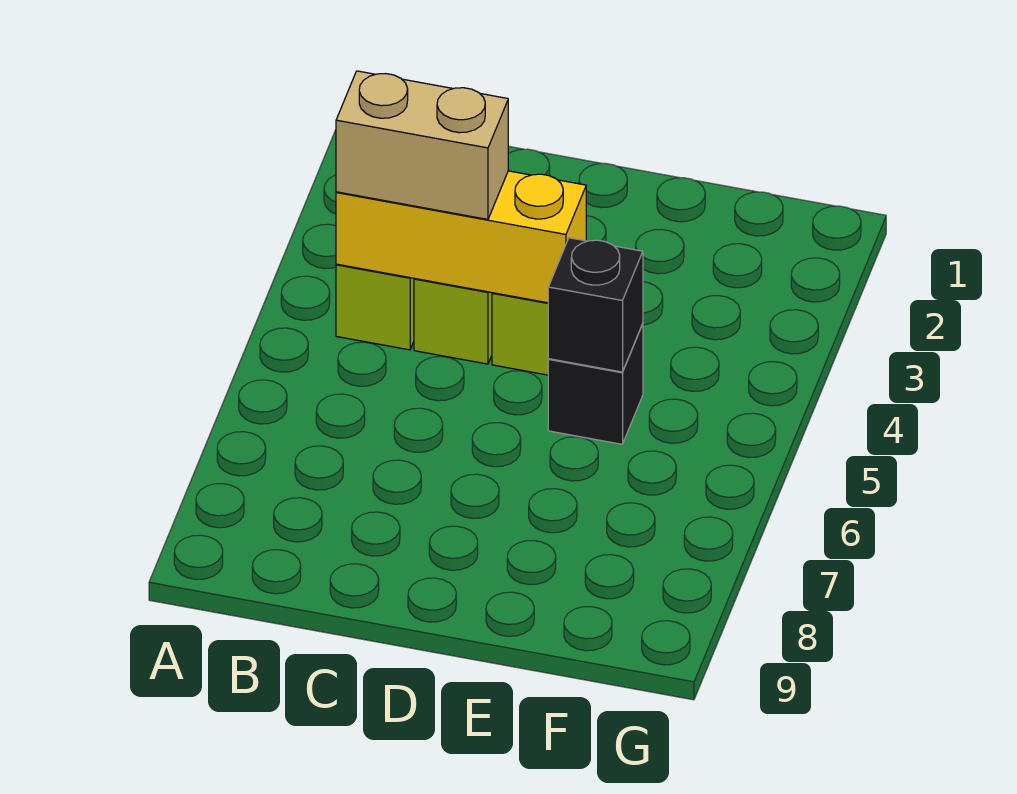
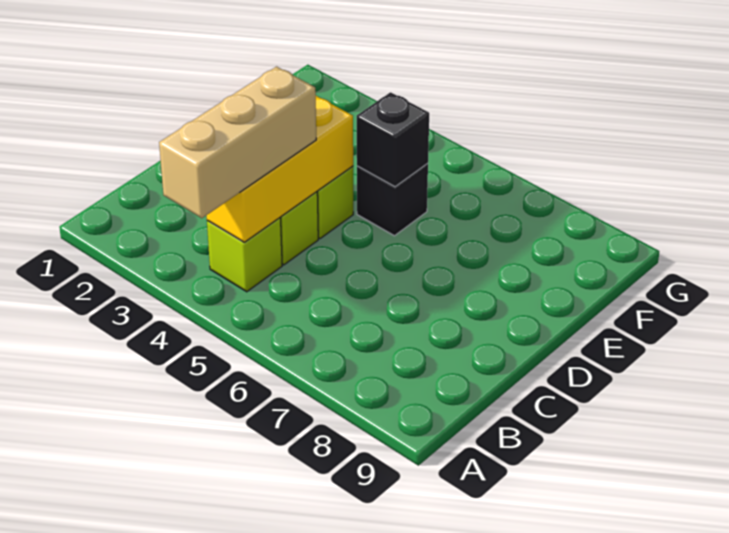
tan 1x2 brick [336,71,508,219] -> tan 1x3 brick [159,67,316,218]

